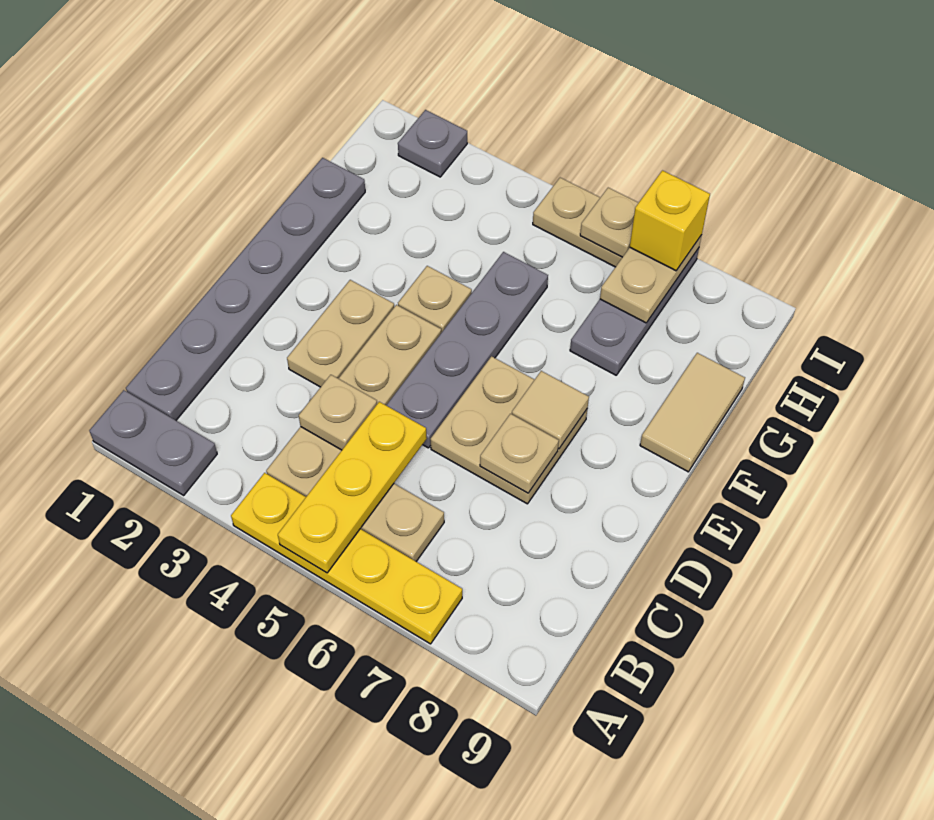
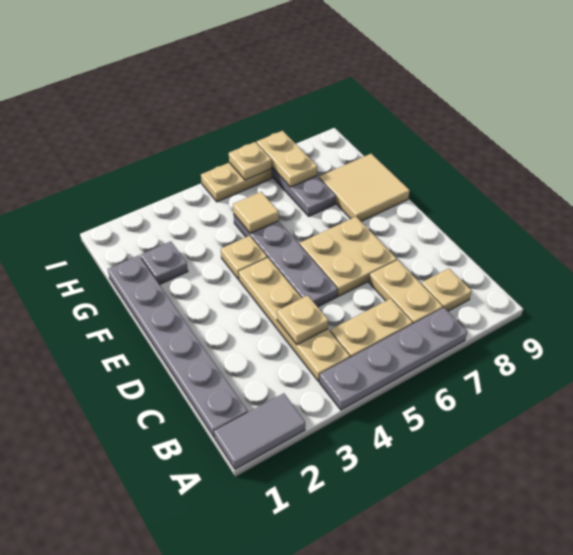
grey 1x2 plate [89,390,217,495] -> grey 1x2 tile [214,393,305,469]
yellow 1x4 plate [231,473,462,644] -> grey 1x4 plate [319,308,467,410]
yellow 1x3 plate [278,402,427,573] -> none
tan 1x2 plate [287,280,394,387] -> tan 1x2 plate moved to [369,260,443,324]
tan 1x1 plate [480,414,559,493] -> tan 1x1 plate moved to [422,268,472,311]
tan 1x1 tile [512,371,589,449] -> tan 1x1 tile moved to [233,192,279,233]
tan 1x2 tile [640,353,745,472] -> tan 2x2 tile [319,154,410,221]
grey 1x1 plate [398,110,467,177] -> grey 1x1 plate moved to [141,241,188,285]
yellow 1x1 brick [630,171,710,271] -> none

